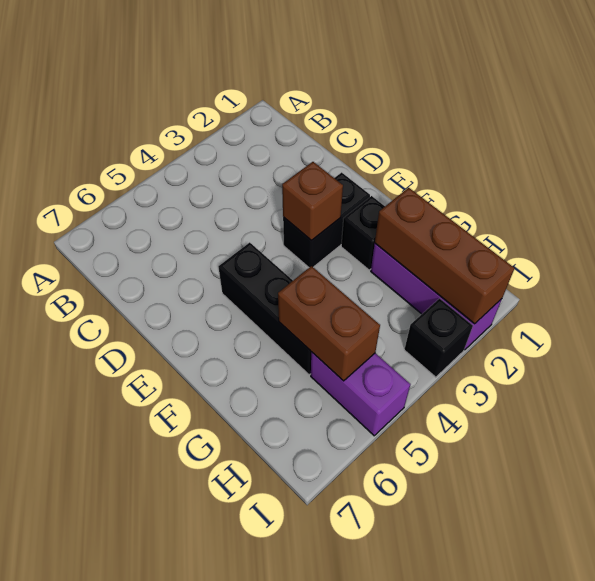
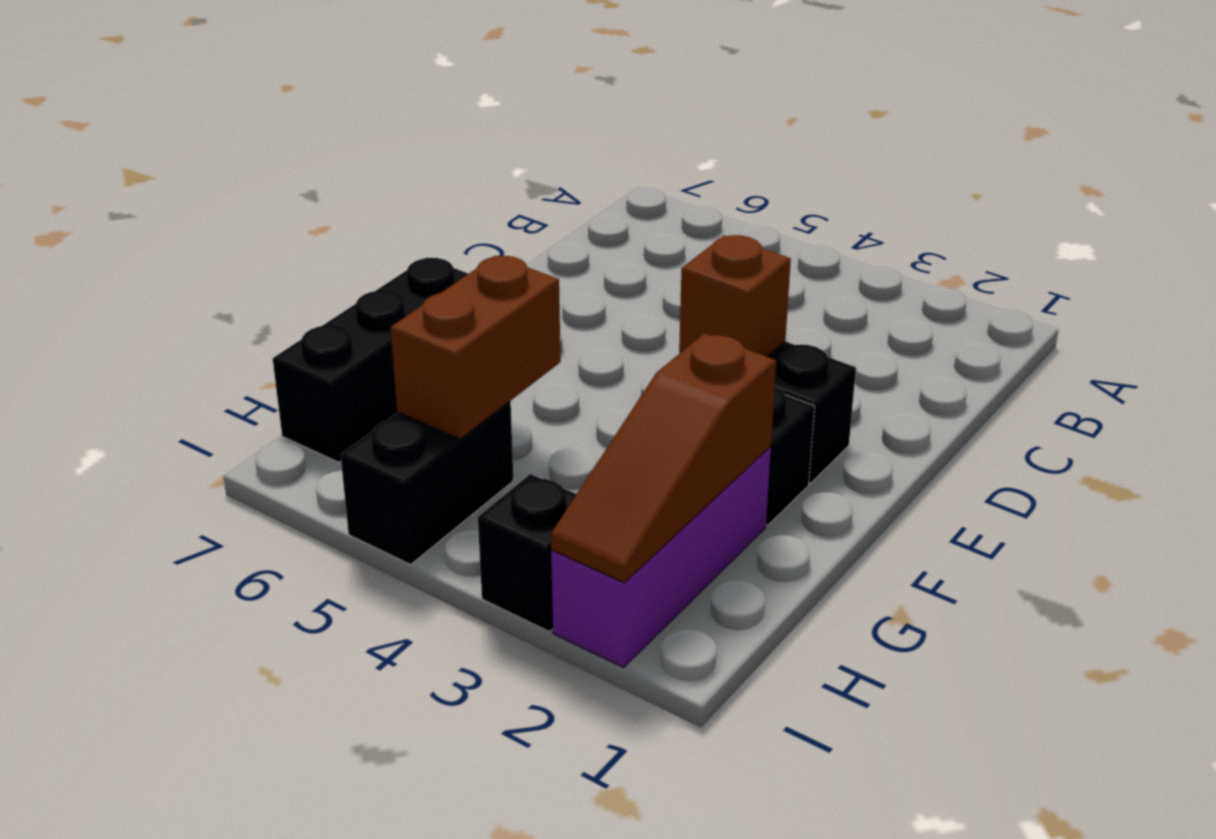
black 1x3 brick [218,242,311,375] -> black 1x3 brick moved to [273,258,468,462]
brown 1x3 brick [375,188,514,324] -> brown 1x3 slope [551,333,776,583]
purple 1x2 brick [311,352,410,436] -> black 1x2 brick [340,401,514,565]

